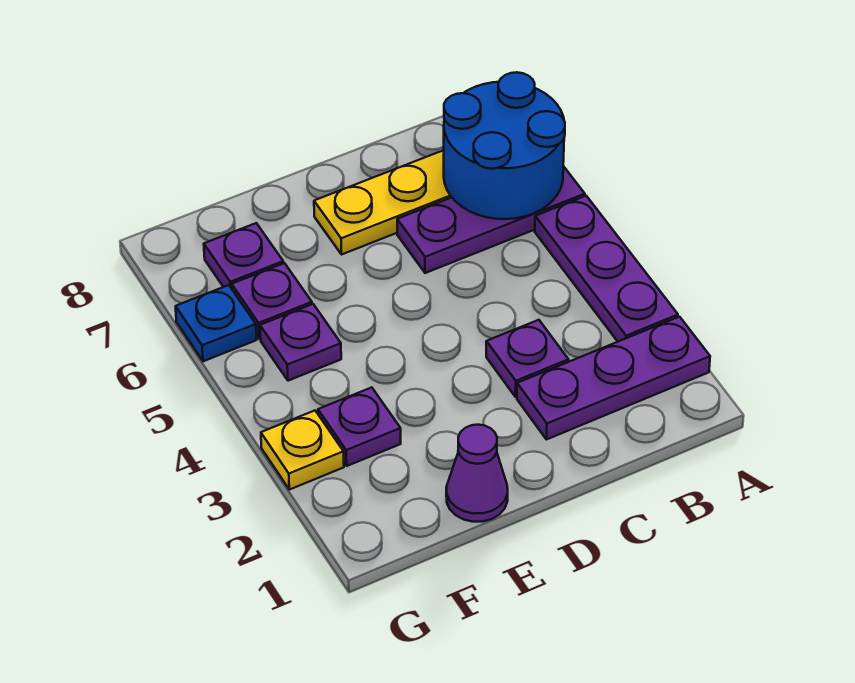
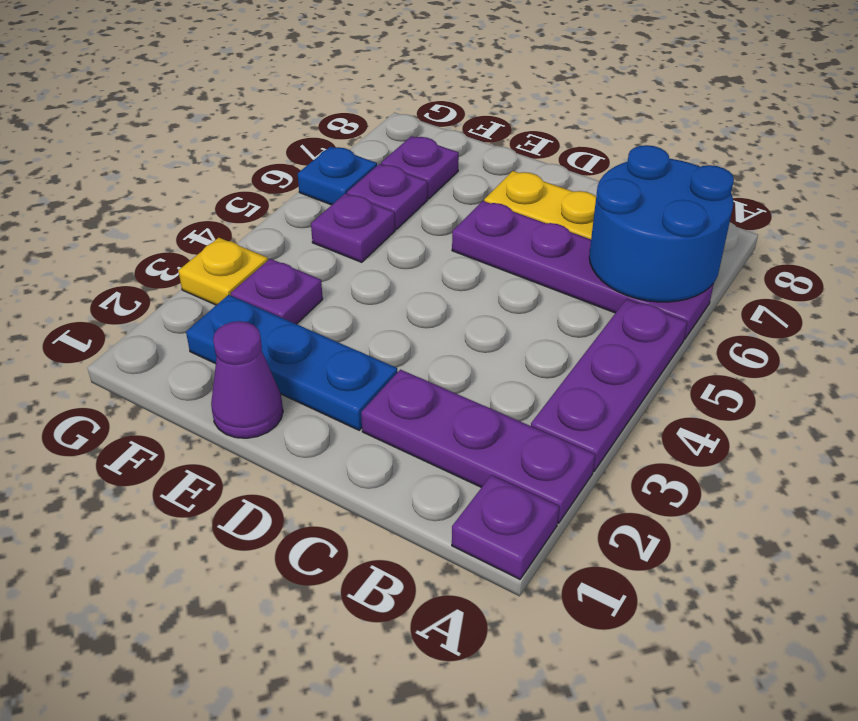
purple 1x3 plate [397,166,585,273] -> purple 1x4 plate [452,201,714,339]
purple 1x1 plate [486,320,569,397] -> purple 1x1 plate moved to [452,475,559,579]
none -> blue 1x3 plate [186,295,397,430]

